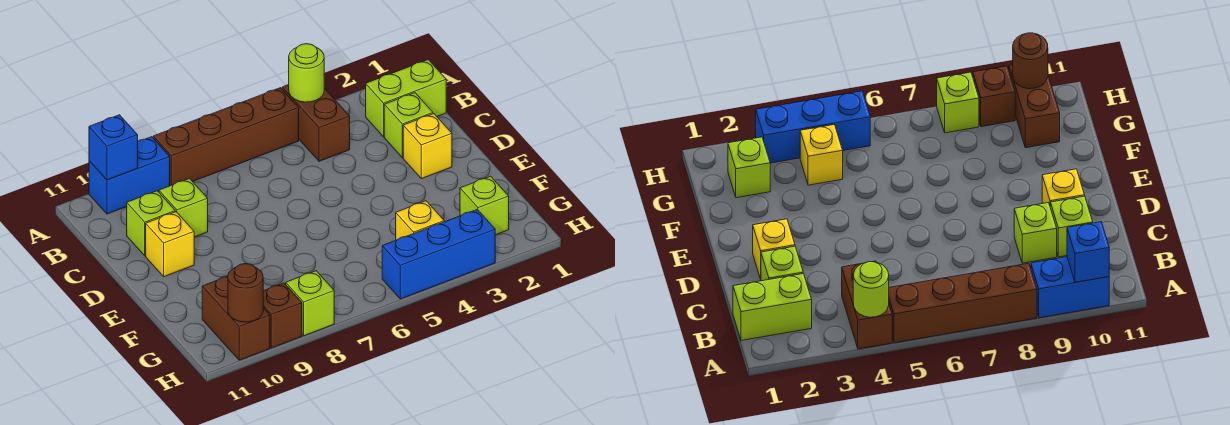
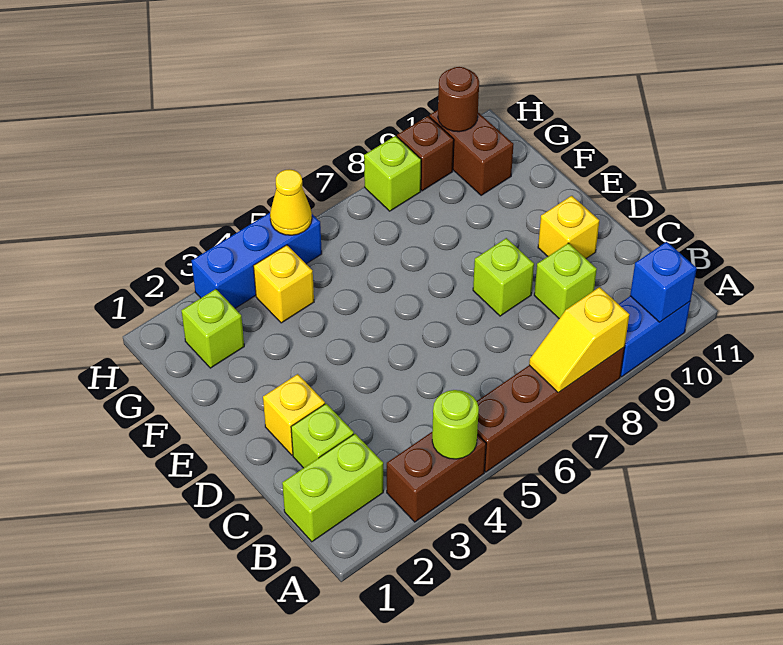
brown 1x2 brick [282,85,350,161] -> brown 1x2 brick turned to [387,432,486,522]
none -> yellow 1x2 slope [529,287,629,393]
lime 1x1 brick [127,191,175,256] -> lime 1x1 brick moved to [473,238,534,316]
none -> yellow 1x1 cone [270,169,312,235]

